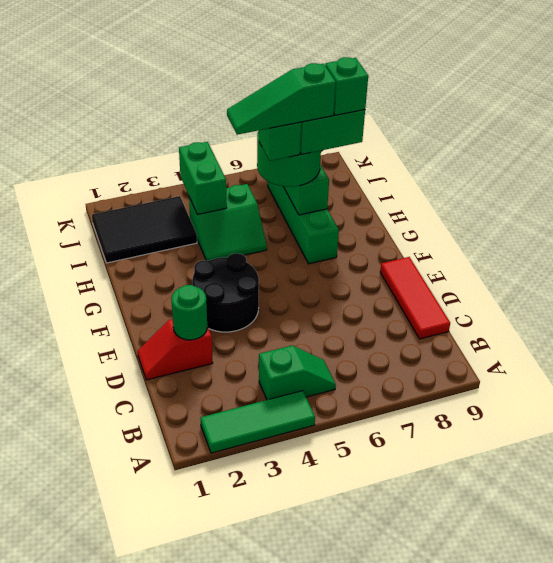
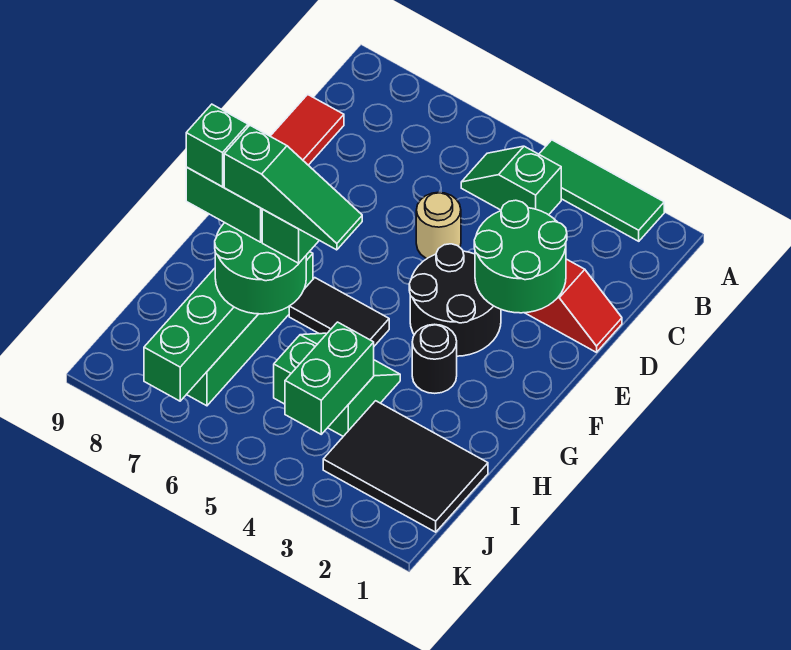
green 1x1 round brick [171,285,207,340] -> green 2x2 round brick [474,200,567,313]
none -> tan 1x1 round brick [416,192,461,259]
none -> black 1x1 round brick [412,324,457,393]
none -> black 1x2 tile [289,278,389,346]

